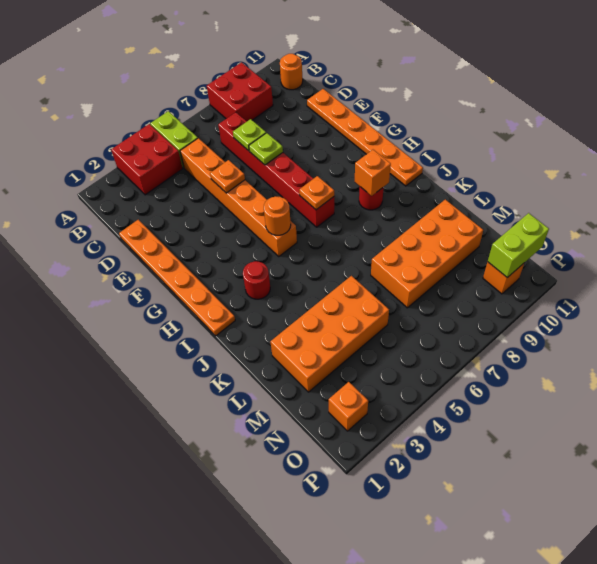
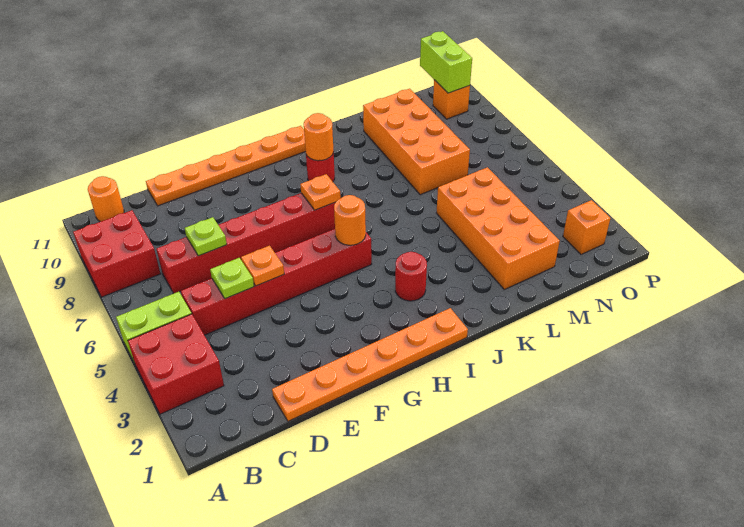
orange 1x6 brick [180,138,297,256] -> red 1x6 brick [181,229,372,335]
lime 1x1 plate [249,133,283,165] -> lime 1x1 plate moved to [210,258,254,299]
orange 1x1 brick [355,150,391,196] -> orange 1x1 round brick [304,113,334,161]

